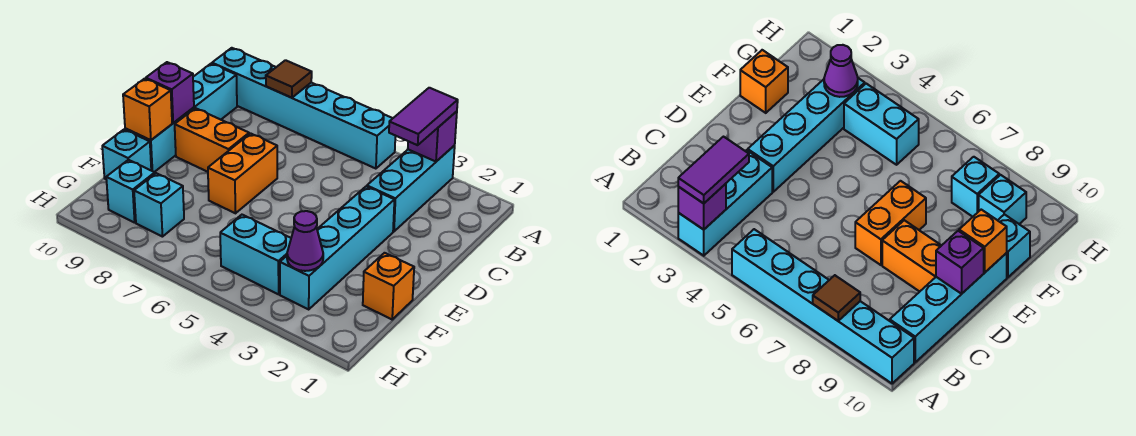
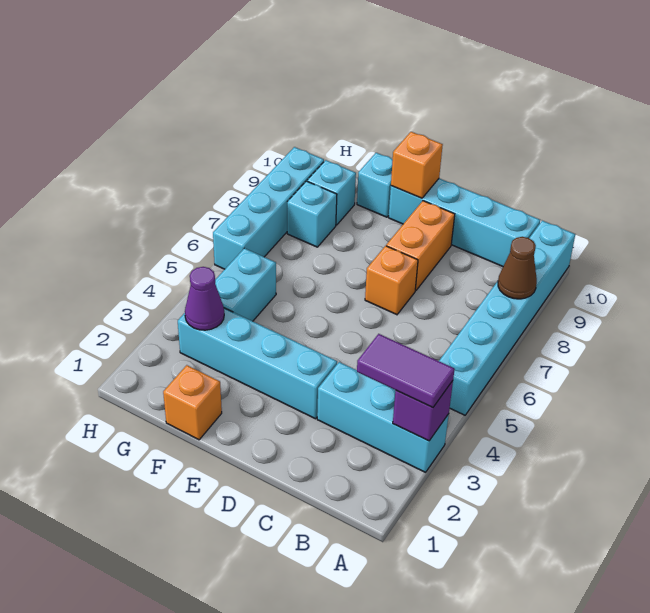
brown 1x1 tile [266,60,312,98] -> brown 1x1 cone [498,237,537,299]
orange 1x2 brick [208,133,277,213] -> orange 1x1 brick [365,246,418,315]
purple 1x1 brick [146,62,194,123] -> none
none -> cyan 1x4 brick [213,147,324,269]

